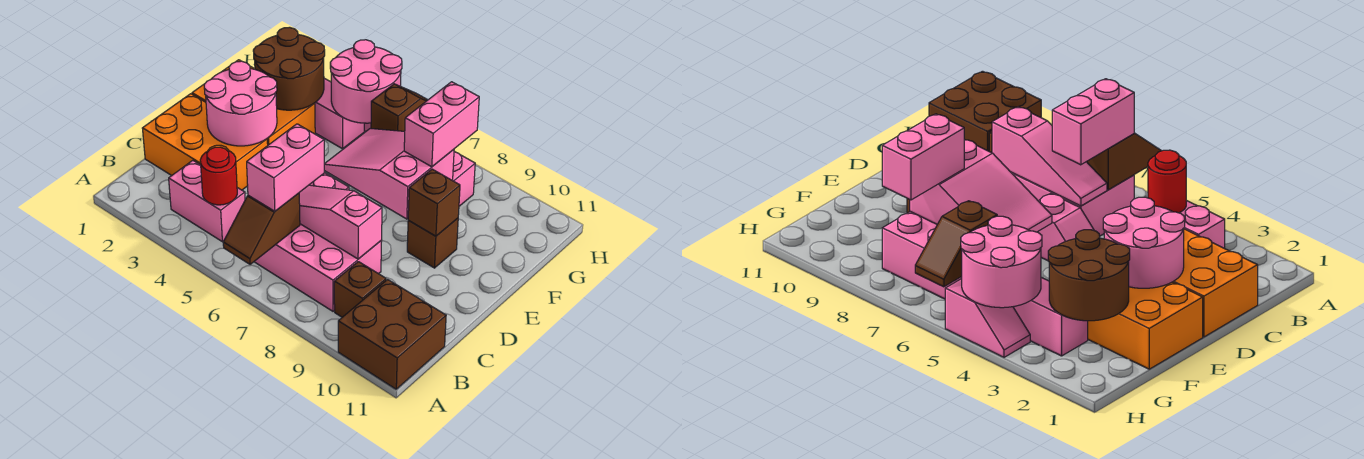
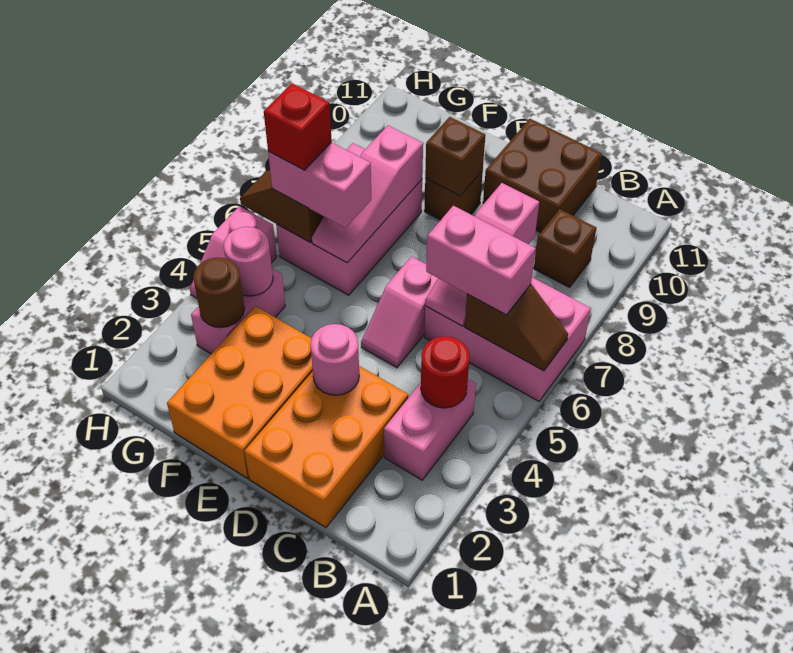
brown 2x2 brick [338,279,446,389] -> brown 2x2 brick moved to [483,119,602,233]
pink 2x3 brick [254,224,382,311] -> pink 2x3 brick turned to [424,277,591,401]
pink 2x2 round brick [204,61,277,146] -> pink 1x1 round brick [310,324,359,395]
pink 2x3 slope [324,128,454,219] -> pink 1x3 slope [312,126,423,263]
brown 2x2 round brick [253,27,325,110] -> brown 1x1 round brick [193,258,245,328]
pink 1x2 brick [404,82,479,167] -> pink 1x2 brick moved to [268,142,371,228]
pink 2x2 round brick [330,40,402,123] -> pink 1x1 round brick [224,227,273,296]
none -> red 1x1 brick [264,83,332,170]

